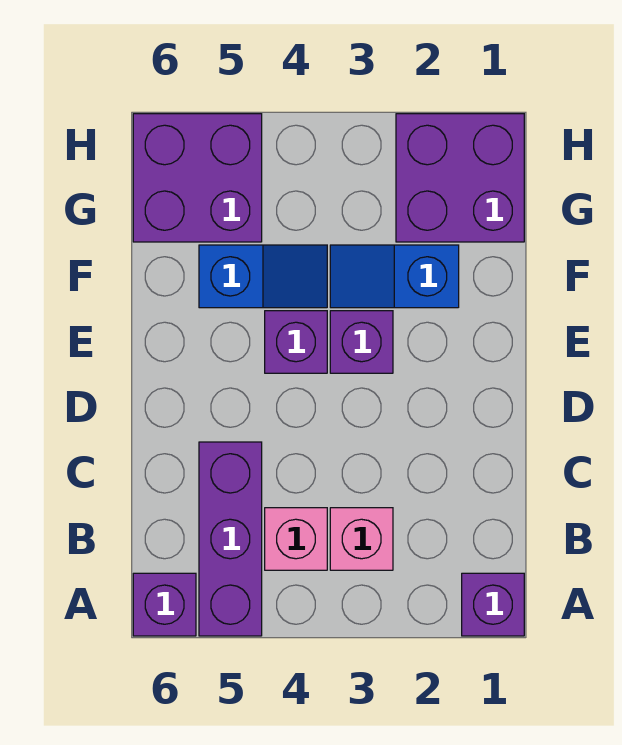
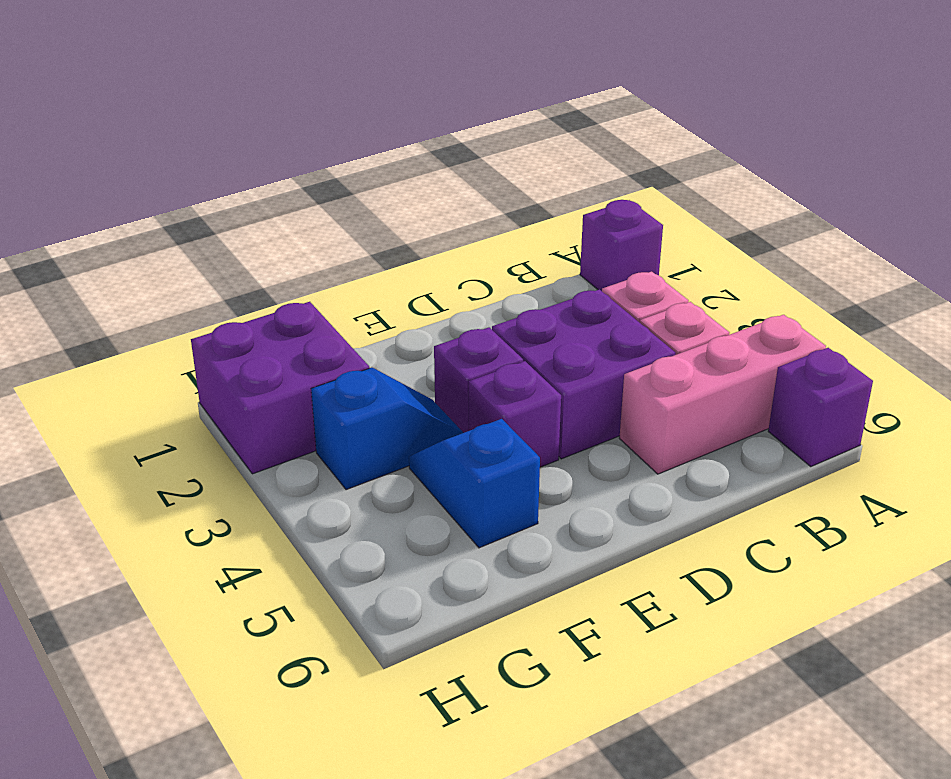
purple 1x3 brick [199,442,262,636] -> pink 1x3 brick [619,315,826,474]
blue 1x2 slope [330,245,459,308] -> blue 1x2 slope turned to [311,368,463,490]
purple 2x2 brick [133,114,262,242] -> purple 2x2 brick moved to [492,289,675,459]

